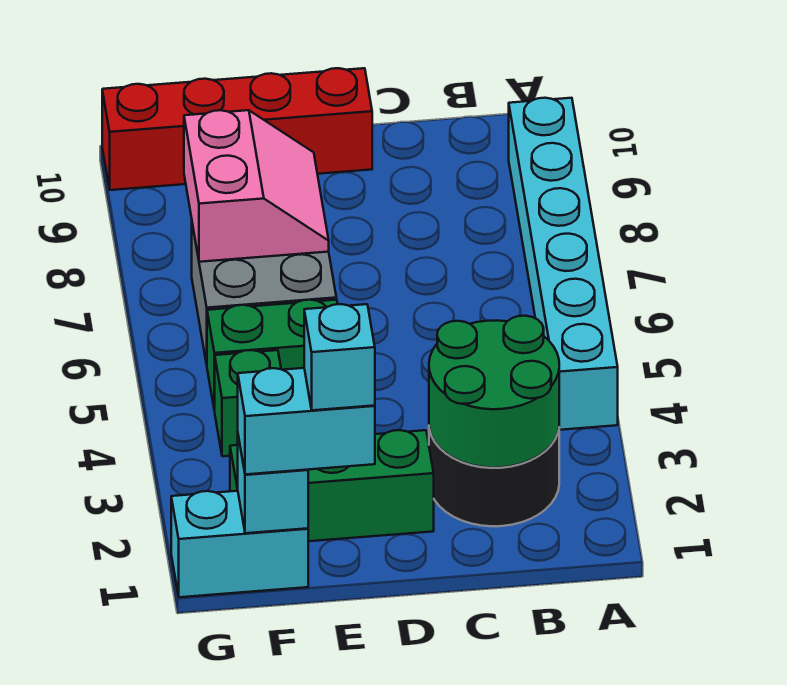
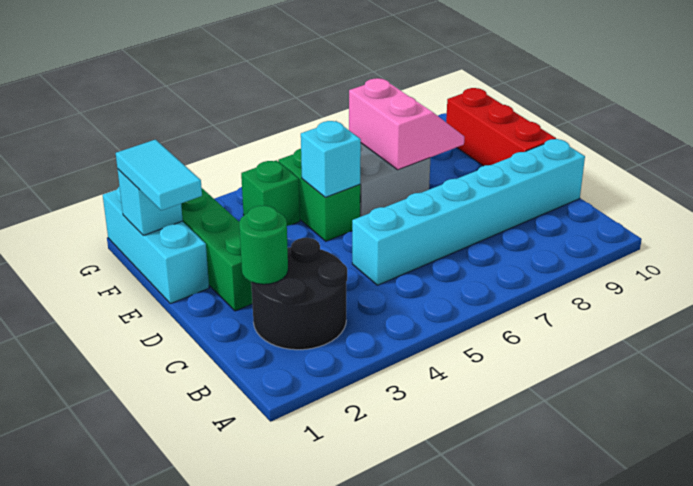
cyan 1x6 brick [509,98,618,430] -> cyan 1x6 brick moved to [352,139,585,285]
green 2x2 round brick [429,316,559,468] -> green 1x1 round brick [239,206,288,284]
red 1x4 brick [102,68,372,190] -> red 1x3 brick [446,88,556,166]
cyan 1x2 brick [238,368,375,474] -> cyan 1x2 tile [116,140,202,211]
cyan 1x1 brick [304,304,375,410] -> cyan 1x1 brick moved to [301,121,361,197]
pink 2x2 slope [184,110,329,262] -> pink 2x2 slope turned to [349,78,464,170]
cyan 1x2 brick [171,491,308,597] -> cyan 1x3 brick [103,186,209,304]

